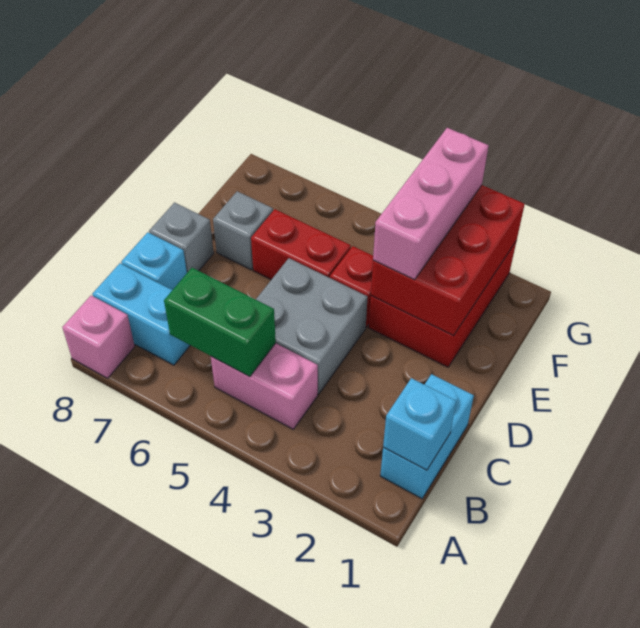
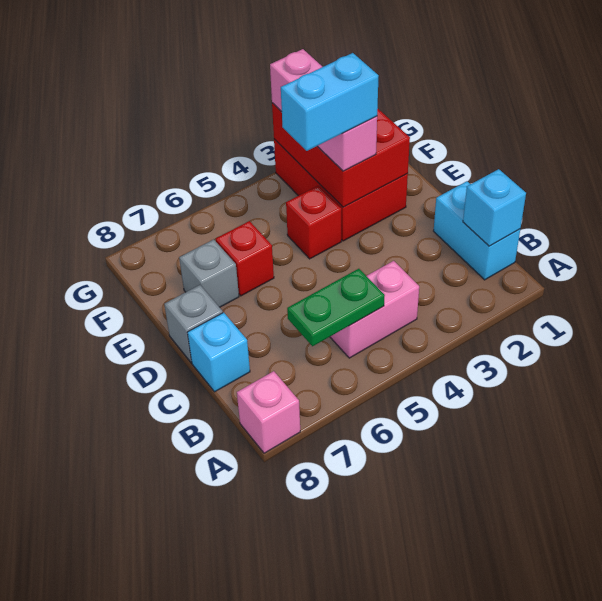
green 1x2 brick [164,268,276,377] -> green 1x2 plate [287,269,385,346]
cyan 1x2 brick [92,263,190,365] -> cyan 1x2 brick moved to [281,53,379,151]
grey 2x2 brick [256,258,368,394] -> none
red 1x2 brick [251,209,351,280] -> red 1x1 brick [216,221,274,296]

